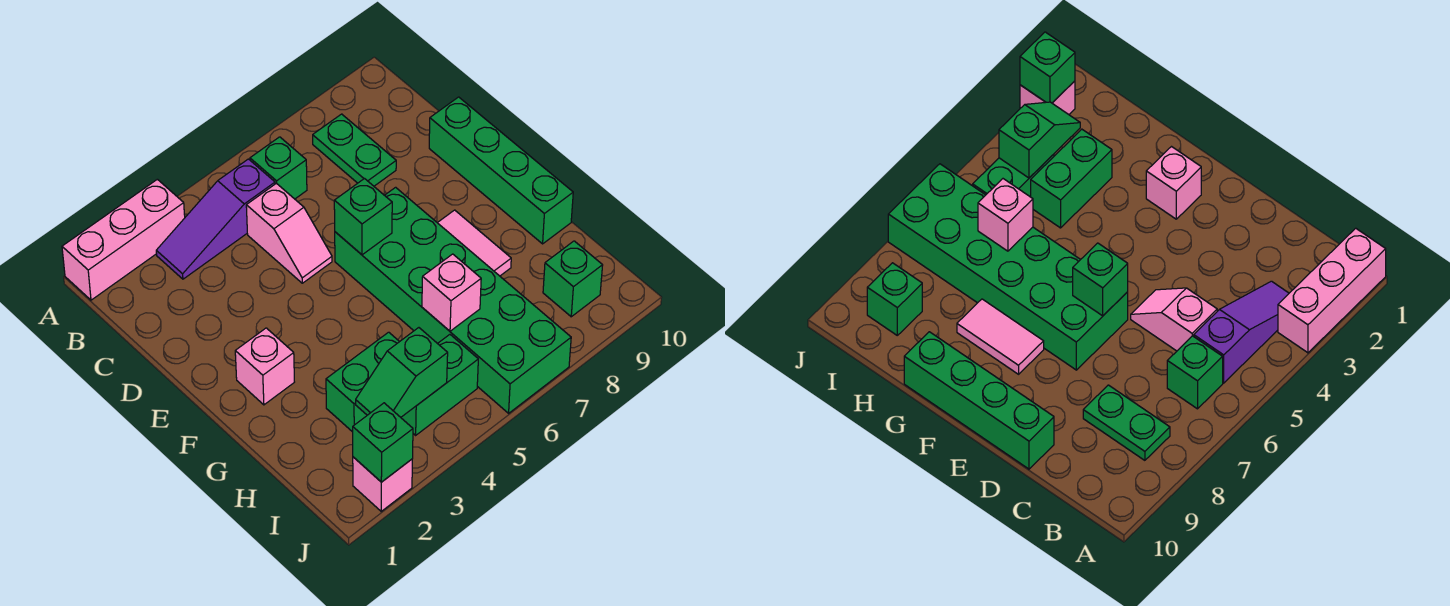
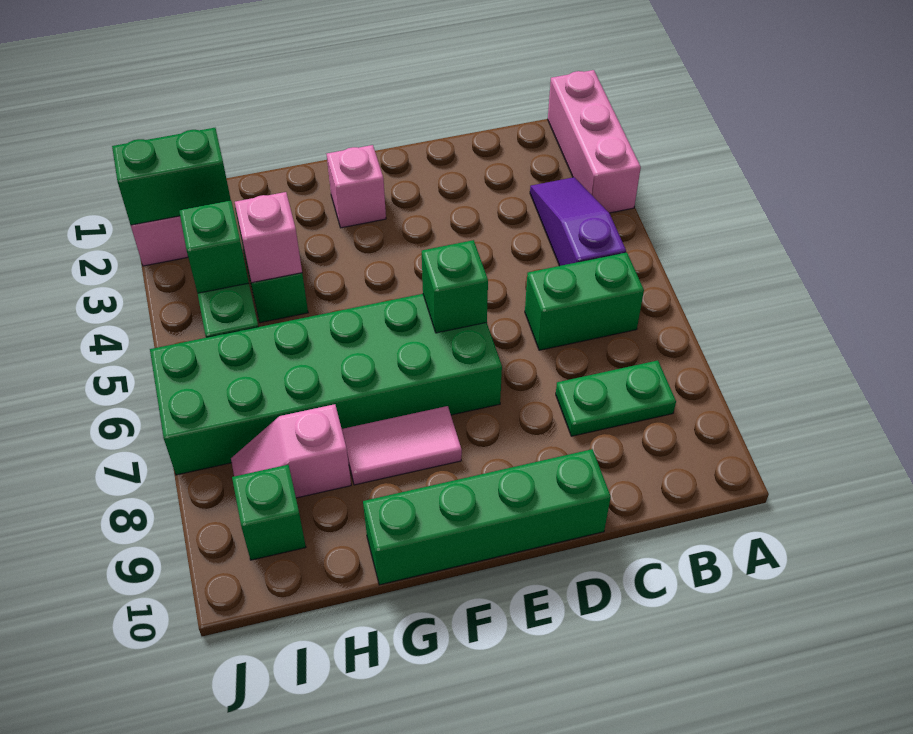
green 1x1 brick [250,137,307,199] -> green 1x2 brick [525,252,644,350]
pink 1x2 slope [246,183,332,283] -> pink 1x2 slope moved to [231,404,351,498]
pink 1x1 brick [422,254,481,331] -> pink 1x1 brick moved to [235,192,302,283]
green 1x1 brick [353,403,413,482] -> green 1x2 brick [112,128,231,225]

